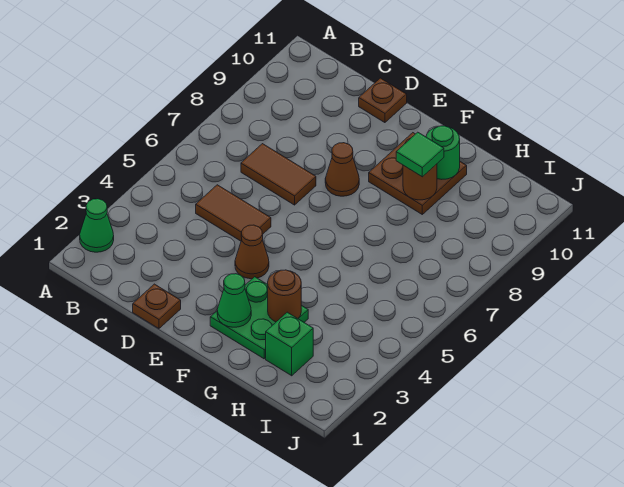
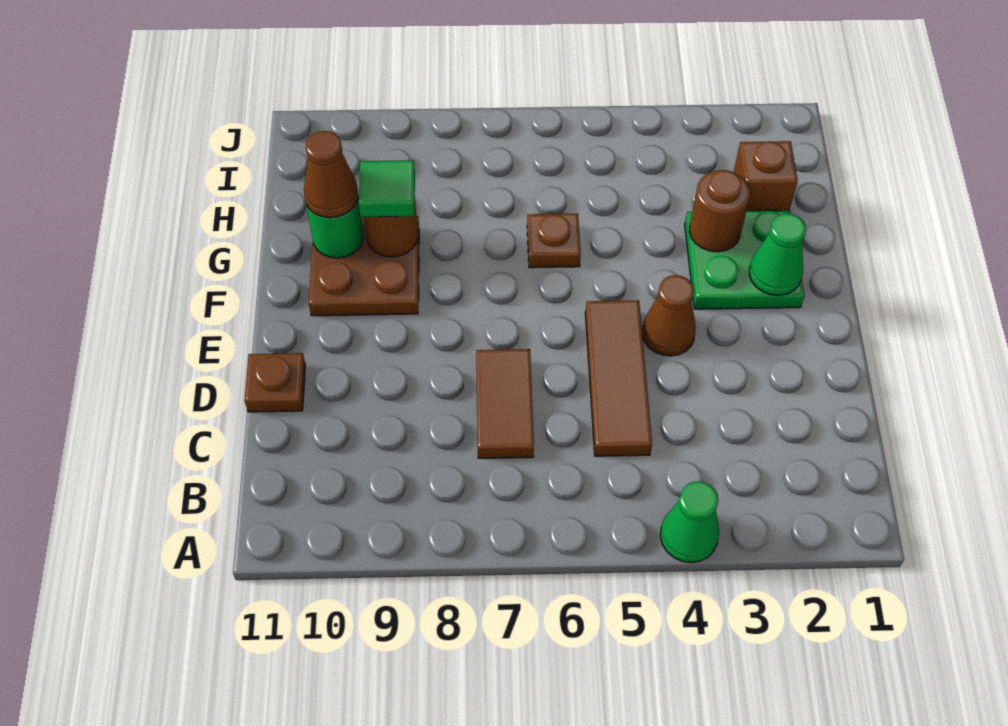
green 1x1 cone [80,199,114,252] -> green 1x1 cone moved to [660,481,719,563]
brown 1x2 tile [196,185,271,241] -> brown 1x3 tile [585,300,652,456]
brown 1x1 plate [133,284,181,329] -> brown 1x1 plate moved to [527,213,581,268]
brown 1x1 cone [325,143,359,196] -> brown 1x1 cone moved to [304,131,359,218]
green 1x1 brick [266,312,313,376] -> brown 1x1 brick [734,141,798,211]

